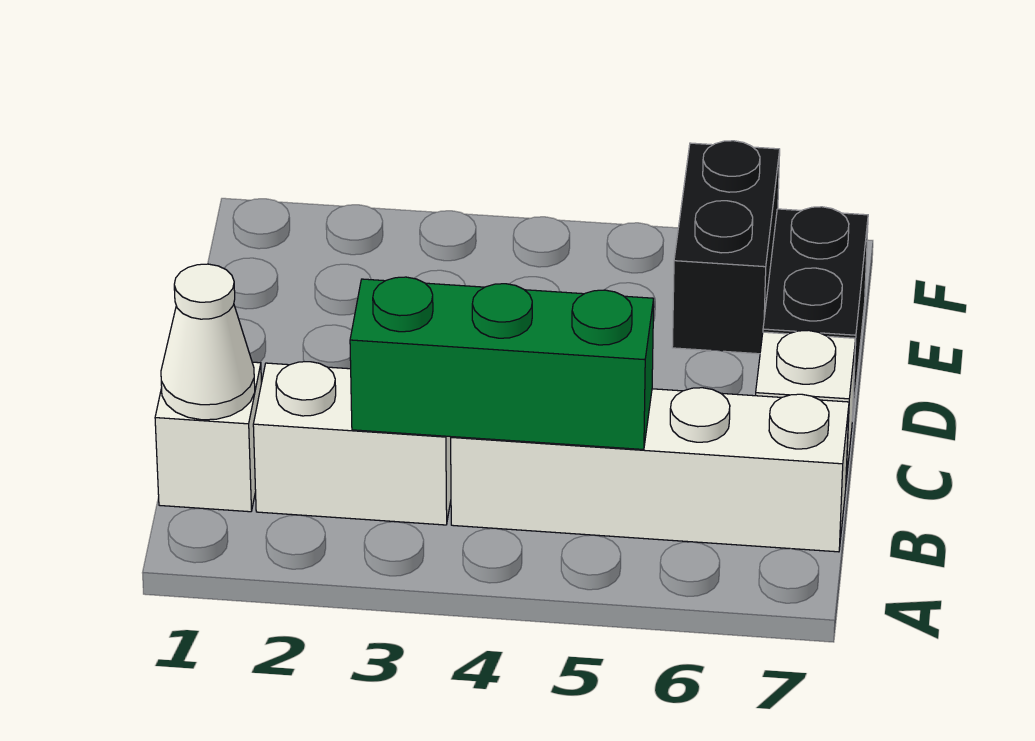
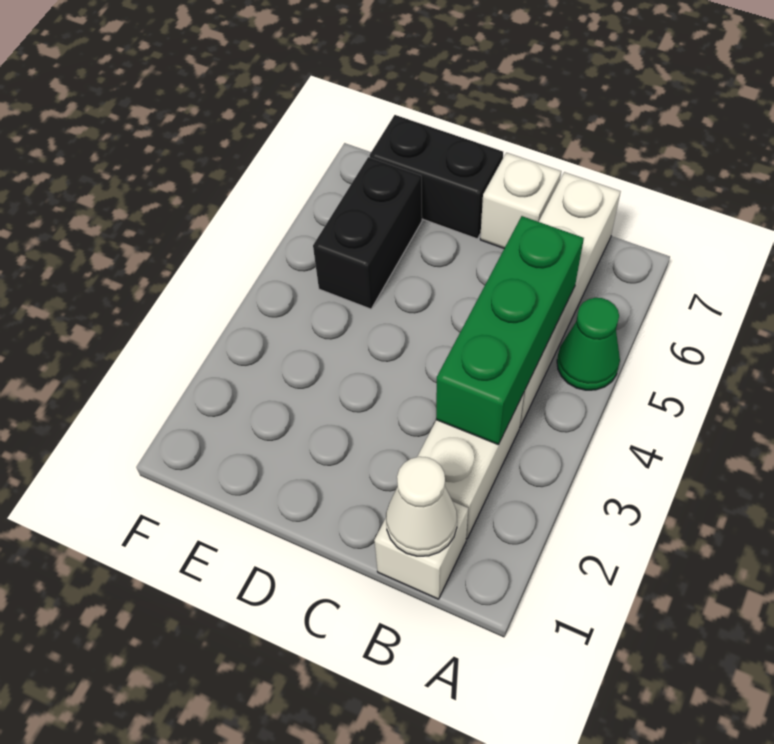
none -> green 1x1 cone [557,298,620,390]
black 1x2 brick [672,141,780,354] -> black 1x2 brick turned to [313,157,422,309]

